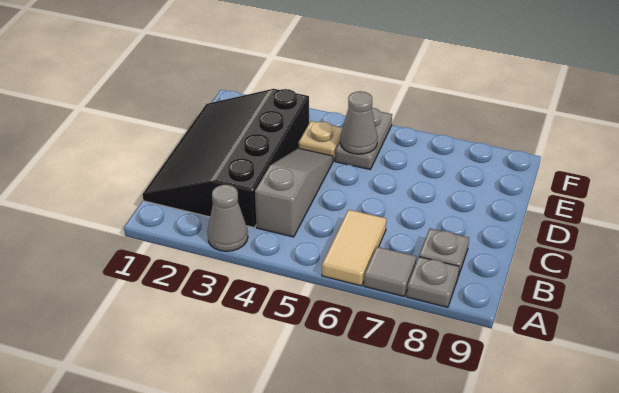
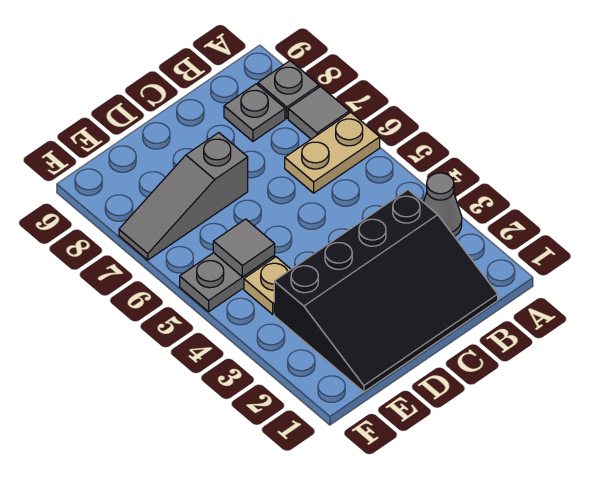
tan 1x2 tile [322,210,387,286] -> tan 1x2 plate [285,112,380,193]
grey 1x3 slope [255,148,333,237] -> grey 1x3 slope moved to [119,133,248,260]
grey 1x1 cone [340,91,378,154] -> grey 1x1 tile [213,219,275,277]

